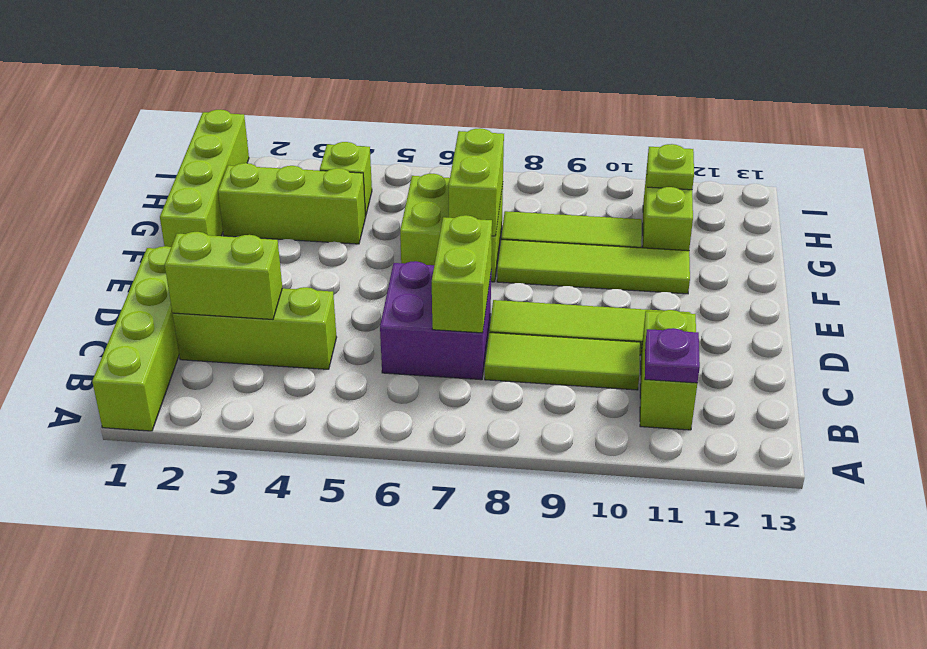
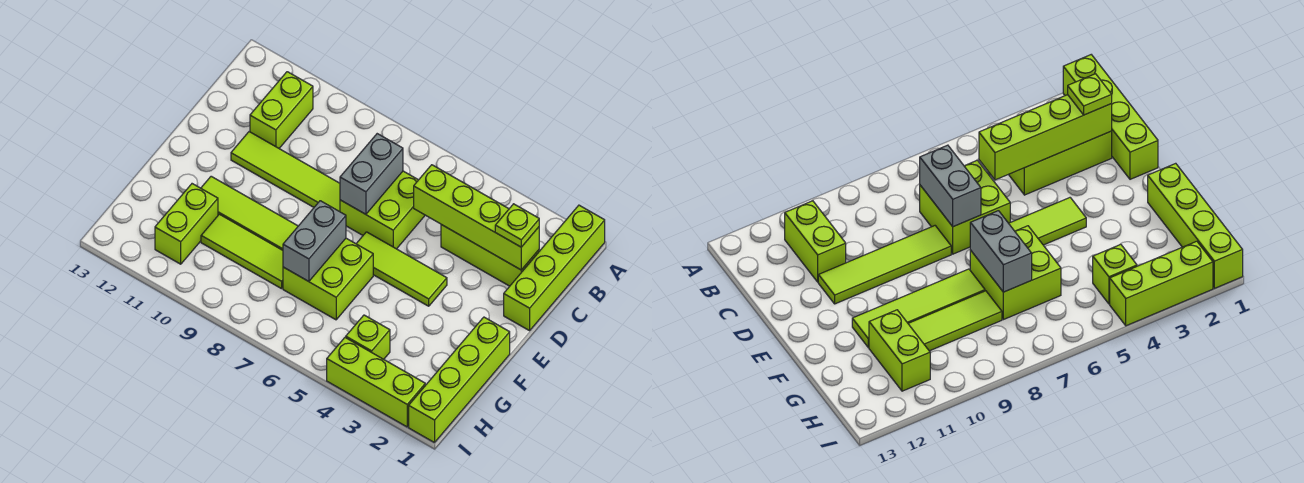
purple 1x1 plate [645,328,700,383] -> none
lime 1x2 brick [165,232,282,319] -> lime 1x4 brick [414,165,539,270]
purple 2x2 brick [380,261,491,380] -> lime 2x2 brick [340,171,425,249]
lime 1x2 brick [432,215,492,333] -> grey 1x2 brick [340,134,403,214]
lime 1x3 tile [485,333,640,390] -> lime 1x3 tile moved to [356,232,447,306]
lime 1x2 brick [449,128,504,236] -> grey 1x2 brick [283,201,346,282]
lime 1x3 brick [218,163,366,244] -> lime 1x3 brick moved to [327,337,425,427]
lime 1x1 plate [647,144,694,190] -> lime 1x1 plate moved to [495,204,539,247]

